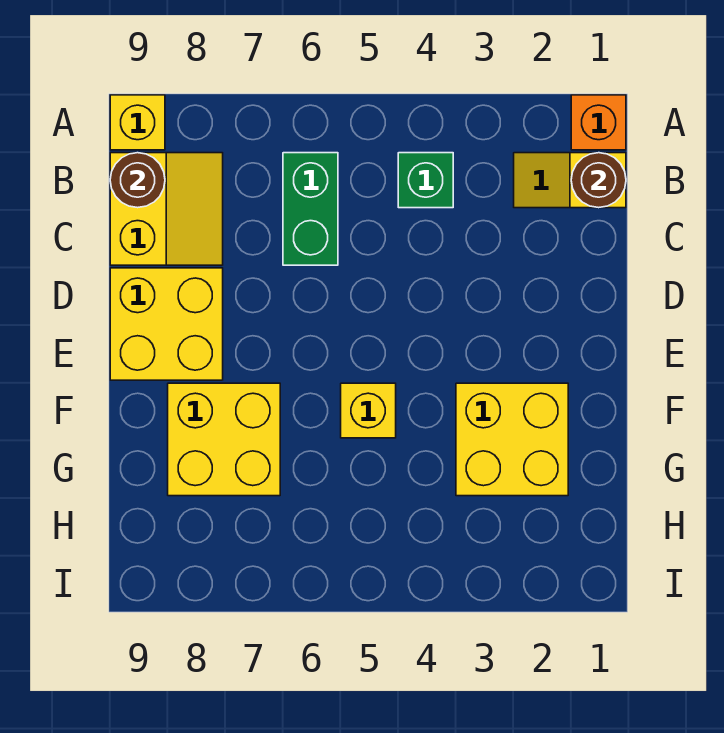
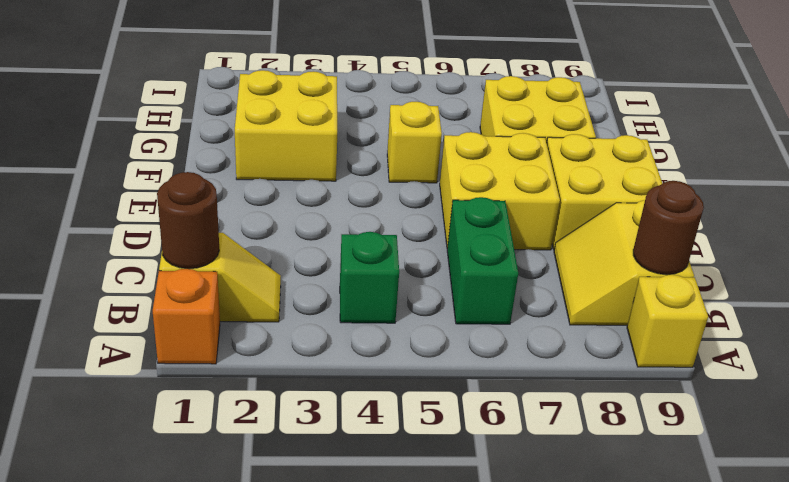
none -> yellow 2x2 brick [440,132,560,250]

